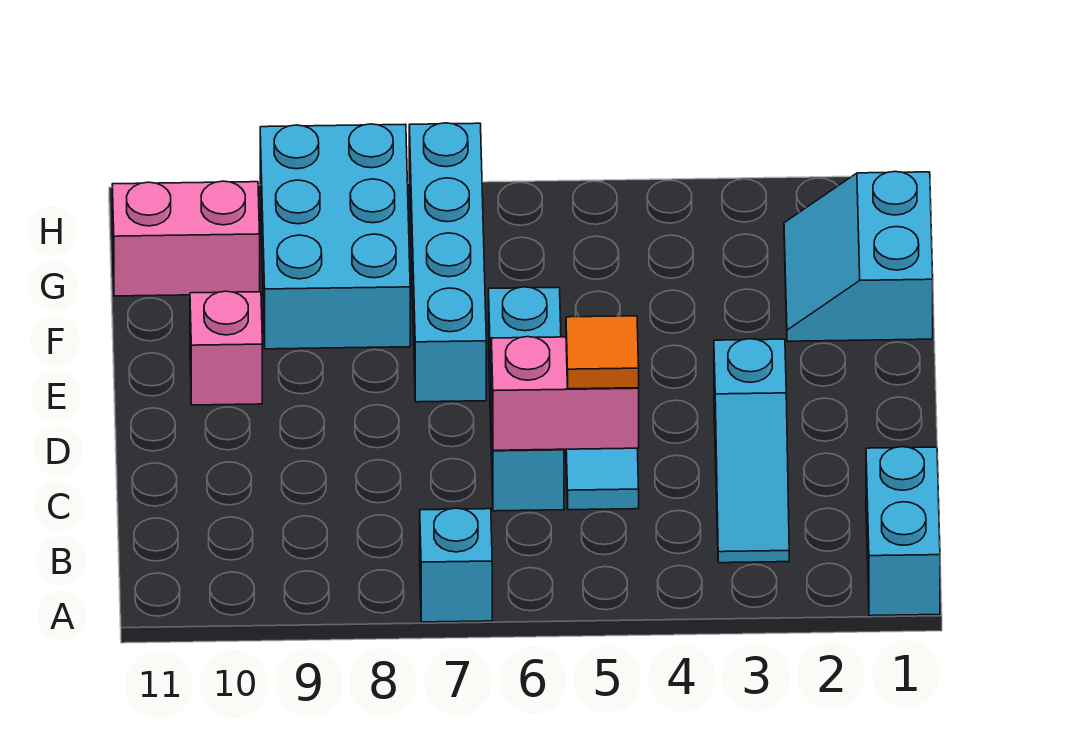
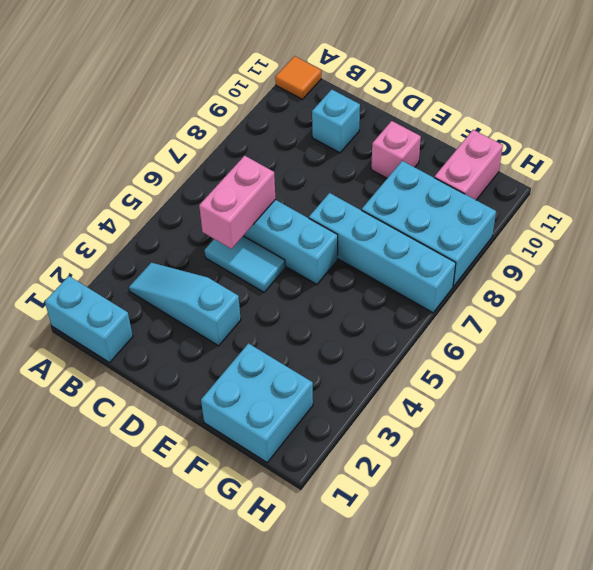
cyan 1x1 brick [420,508,492,622] -> cyan 1x1 brick moved to [312,89,360,153]
orange 1x1 tile [566,316,639,389] -> orange 1x1 tile moved to [275,56,321,99]
cyan 2x2 slope [784,171,933,341] -> cyan 2x2 brick [201,343,313,462]

